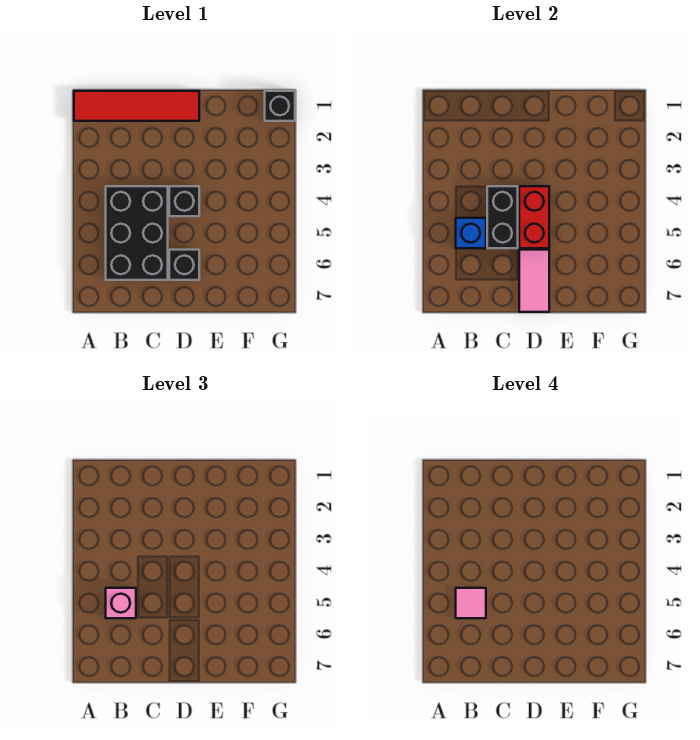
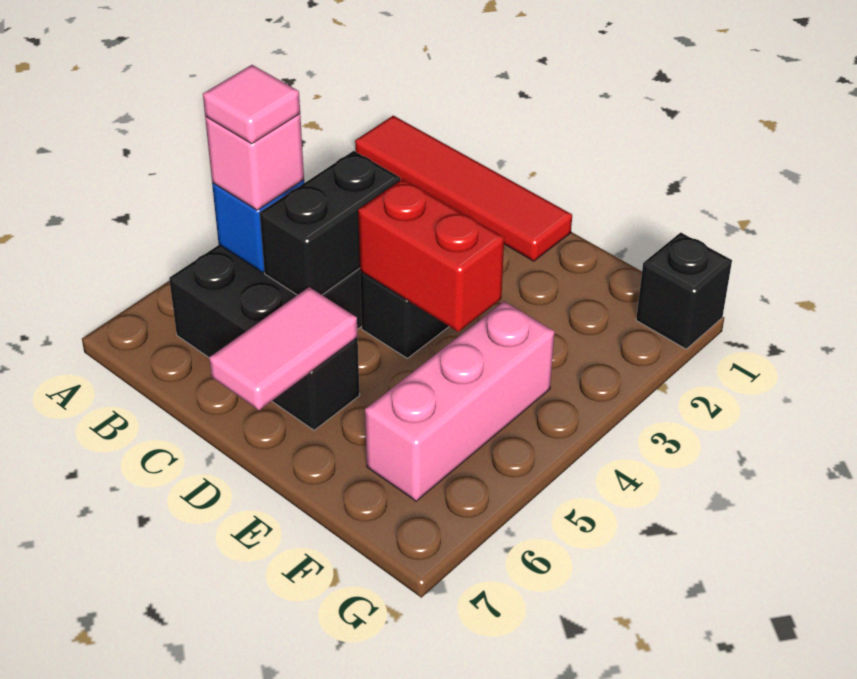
red 1x2 brick [519,186,549,248] -> red 1x2 brick turned to [358,179,504,332]
none -> pink 1x3 brick [365,301,554,501]

